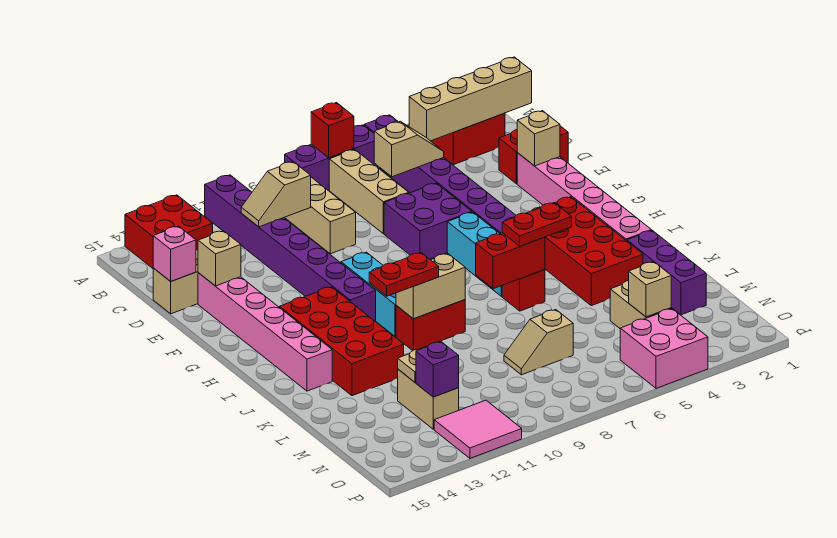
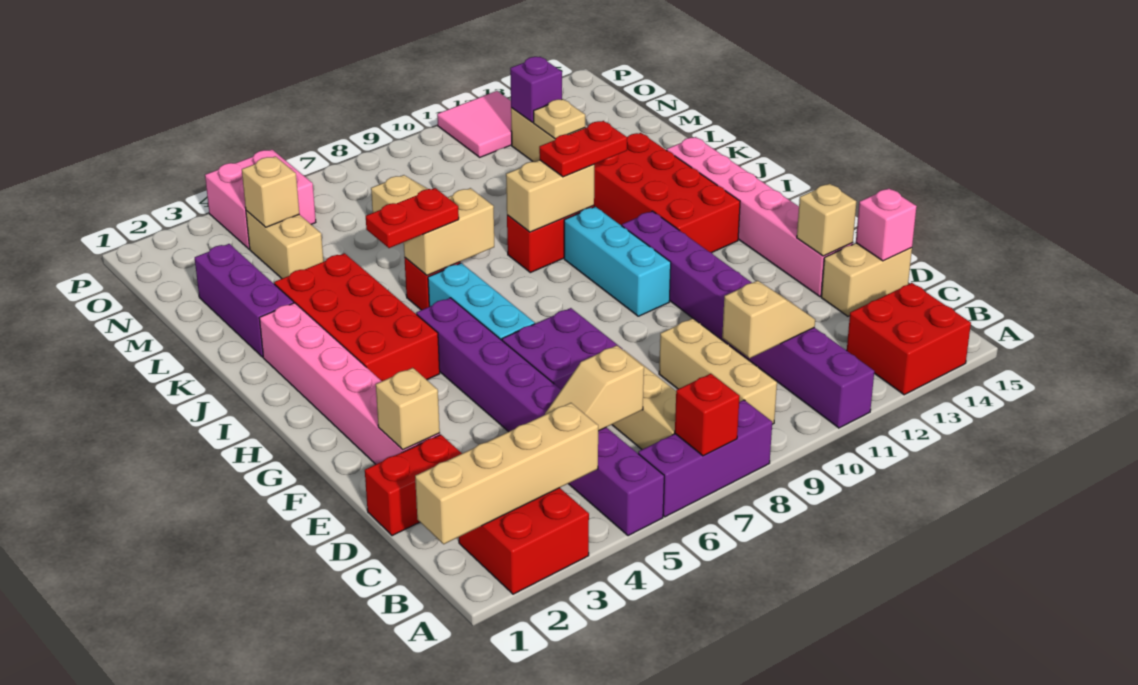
red 1x2 brick [476,233,545,289] -> tan 1x2 brick [404,188,494,275]

